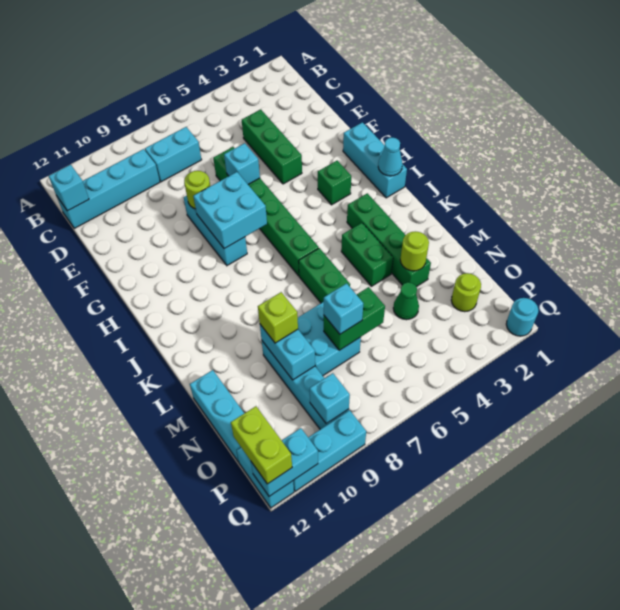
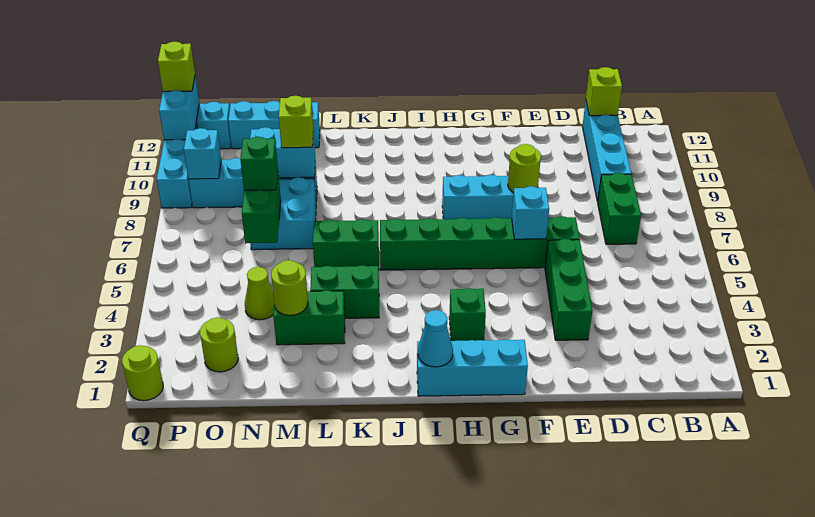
cyan 1x2 brick [145,127,202,182] -> green 1x2 brick [597,173,641,244]
cyan 1x1 brick [49,165,89,211] -> lime 1x1 brick [586,67,622,116]
green 1x3 brick [242,110,302,184] -> green 1x3 brick turned to [545,239,592,340]
cyan 2x2 brick [193,172,267,249] -> none
green 1x4 brick [347,193,431,287] -> green 1x2 brick [273,290,345,345]
green 1x1 cone [393,282,419,320] -> lime 1x1 cone [245,267,274,320]
cyan 1x1 brick [324,283,363,334] -> green 1x1 brick [240,137,278,190]
lime 1x2 brick [231,406,292,484] -> lime 1x1 brick [158,42,195,92]
cyan 1x1 round brick [506,298,538,336] -> lime 1x1 round brick [122,345,163,401]

